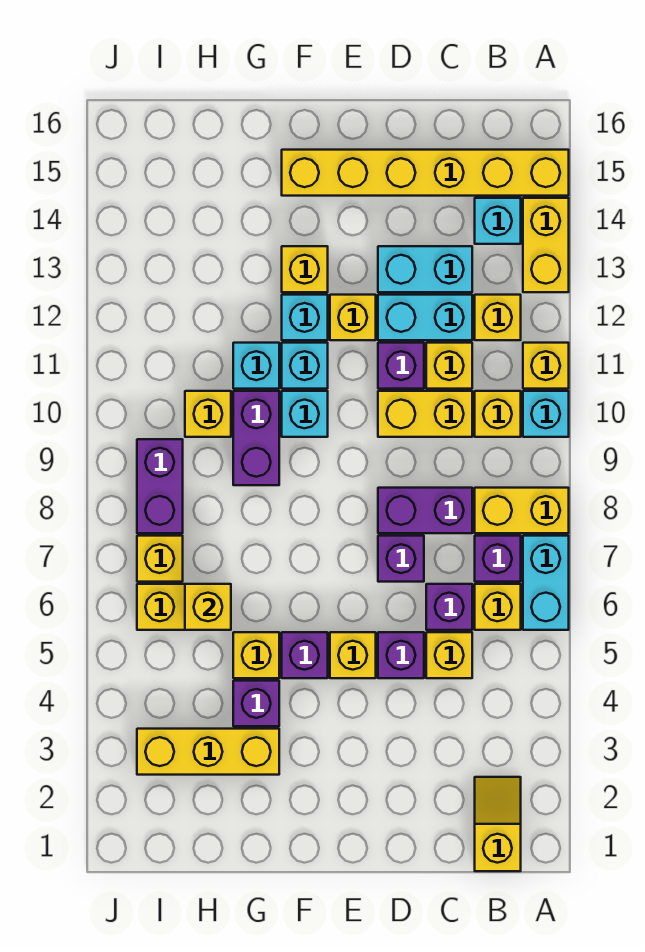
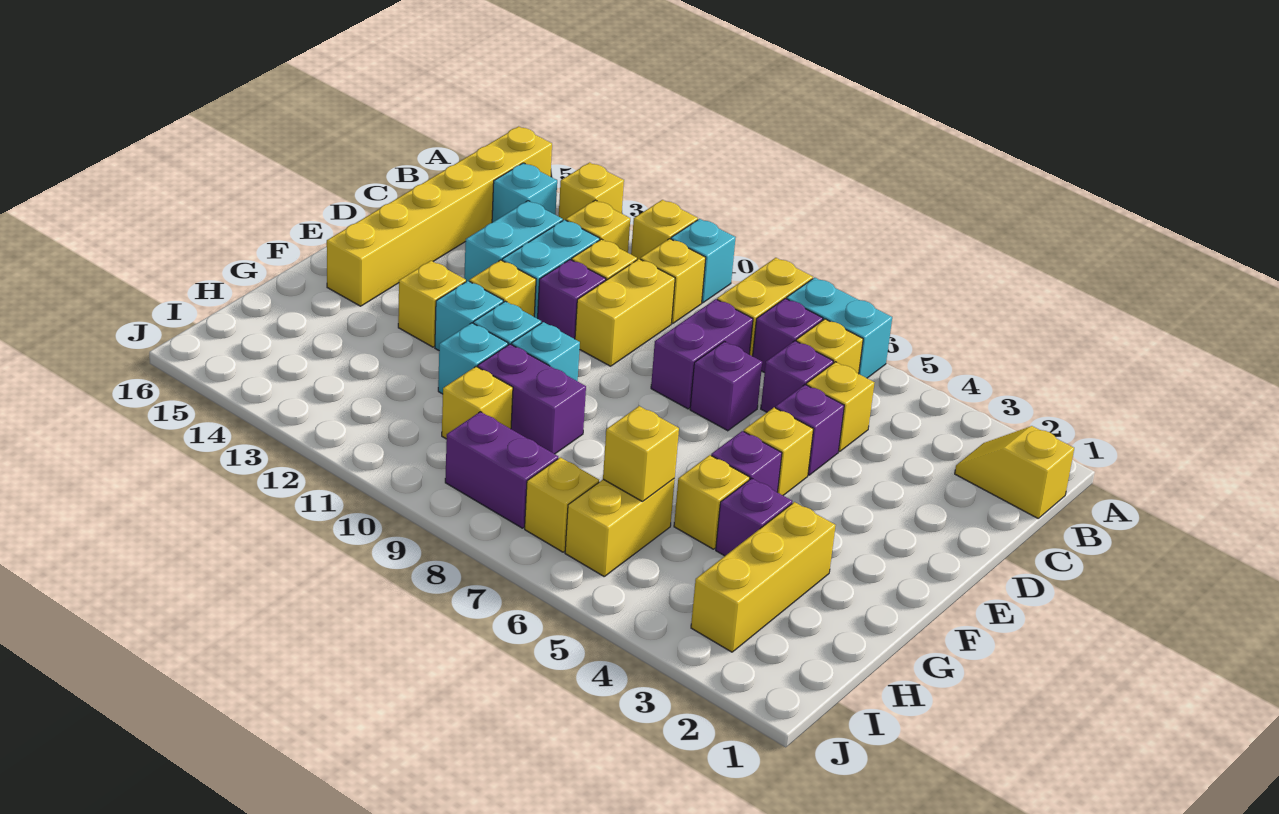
yellow 1x2 brick [523,198,569,292] -> yellow 1x1 brick [559,163,624,220]

